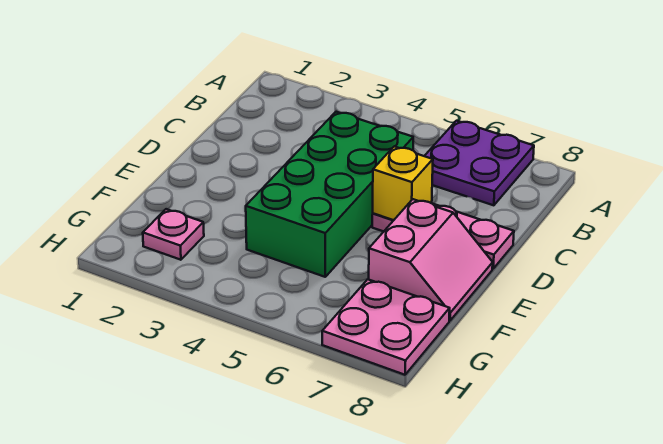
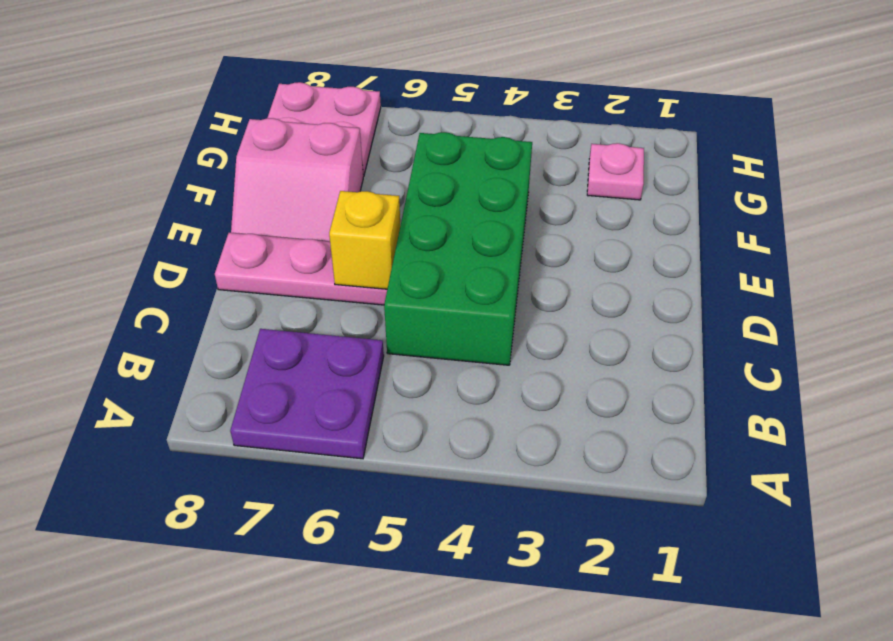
pink 2x2 slope [369,199,493,321] -> pink 2x2 slope turned to [231,118,363,242]

